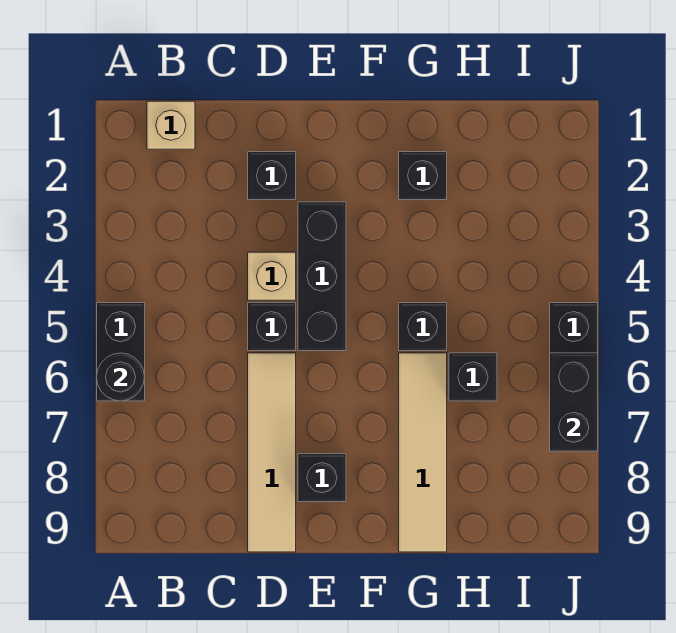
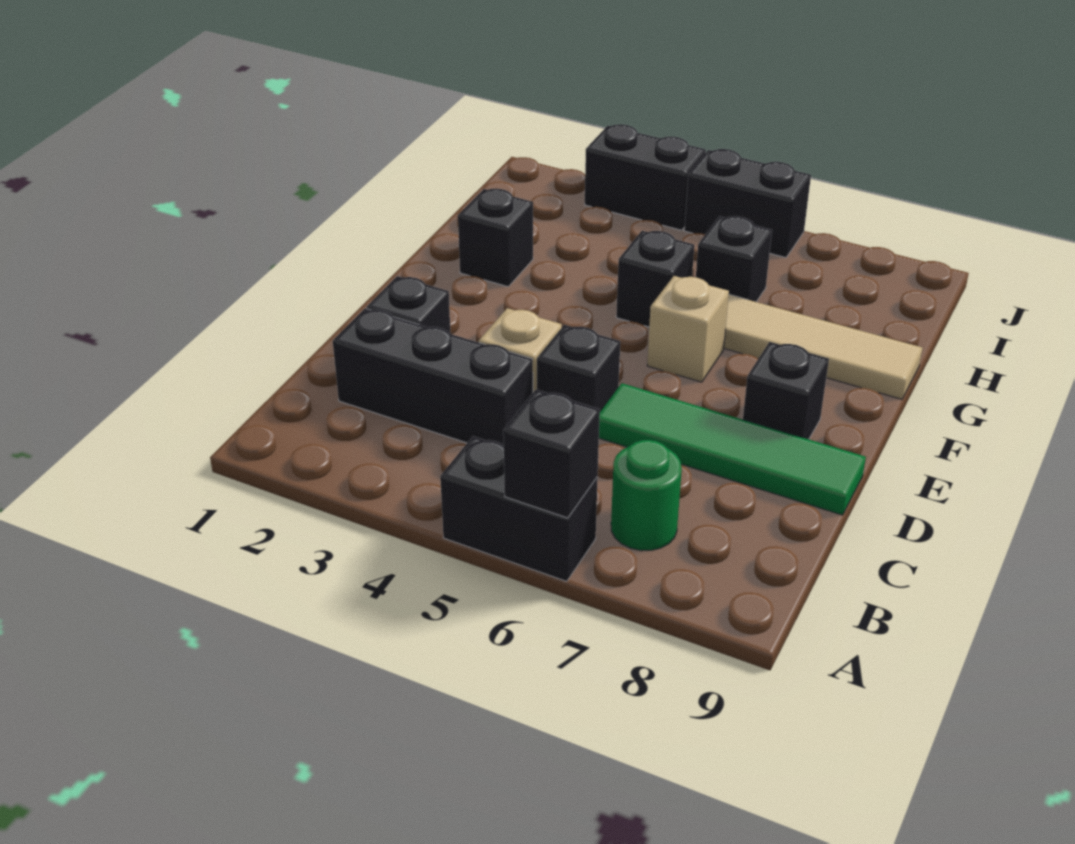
black 1x1 round brick [97,353,144,401] -> black 1x1 brick [503,390,600,518]
tan 1x1 brick [147,101,195,149] -> tan 1x1 brick moved to [647,276,729,382]
none -> green 1x1 round brick [611,440,682,551]
tan 1x4 tile [248,353,296,552] -> green 1x4 tile [599,383,866,515]
black 1x3 brick [298,202,346,351] -> black 1x3 brick moved to [333,308,533,445]
black 1x2 brick [550,353,598,451] -> black 1x2 brick moved to [585,124,706,230]

